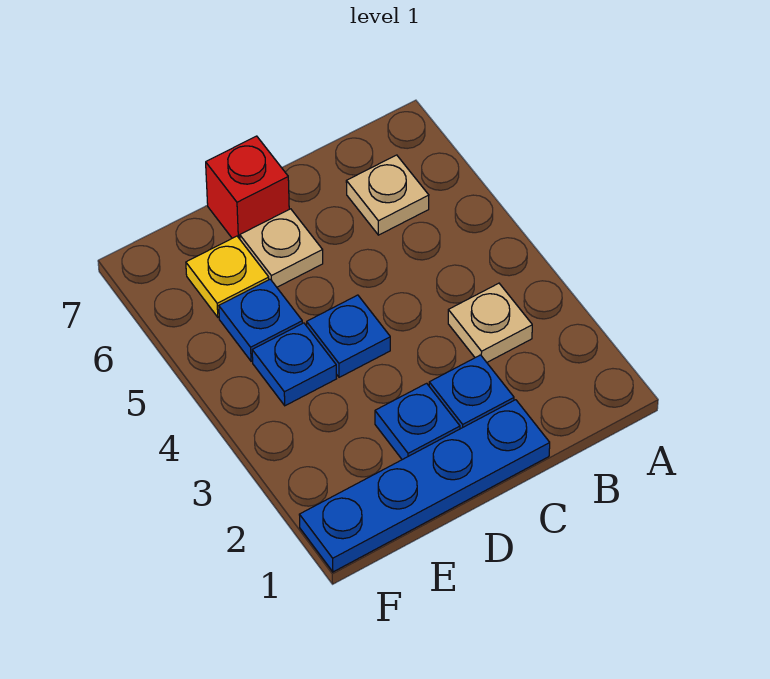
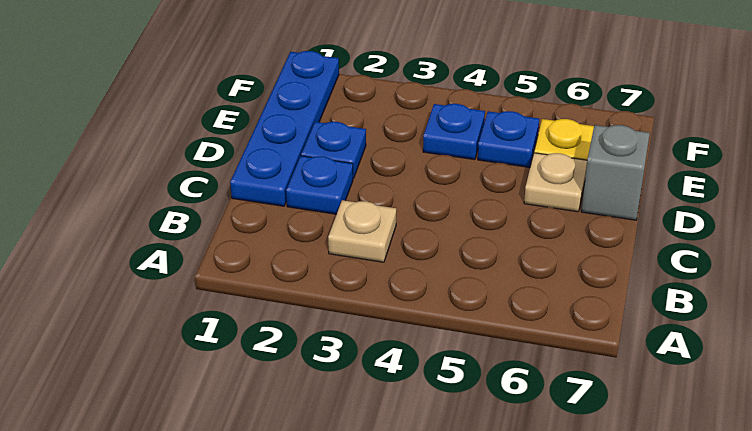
tan 1x1 plate [346,155,429,235] -> none
blue 1x1 plate [307,295,390,377] -> none
red 1x1 brick [206,136,289,239] -> grey 1x1 brick [581,125,650,220]

